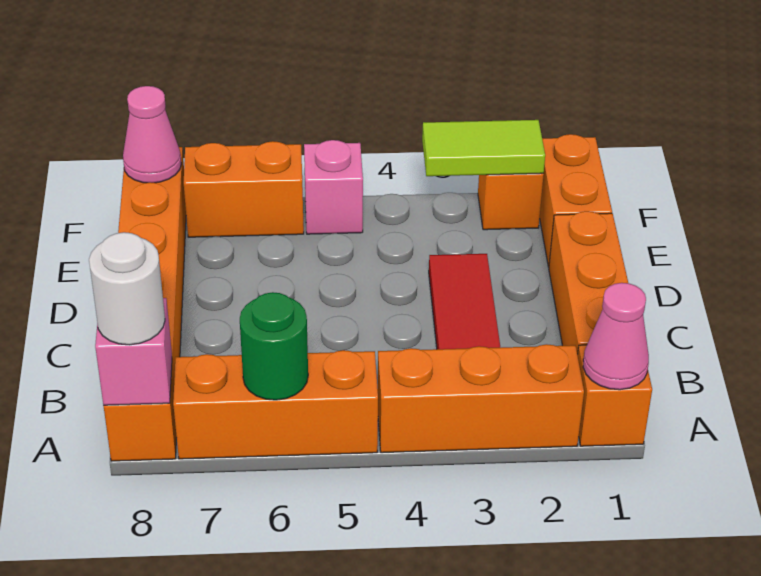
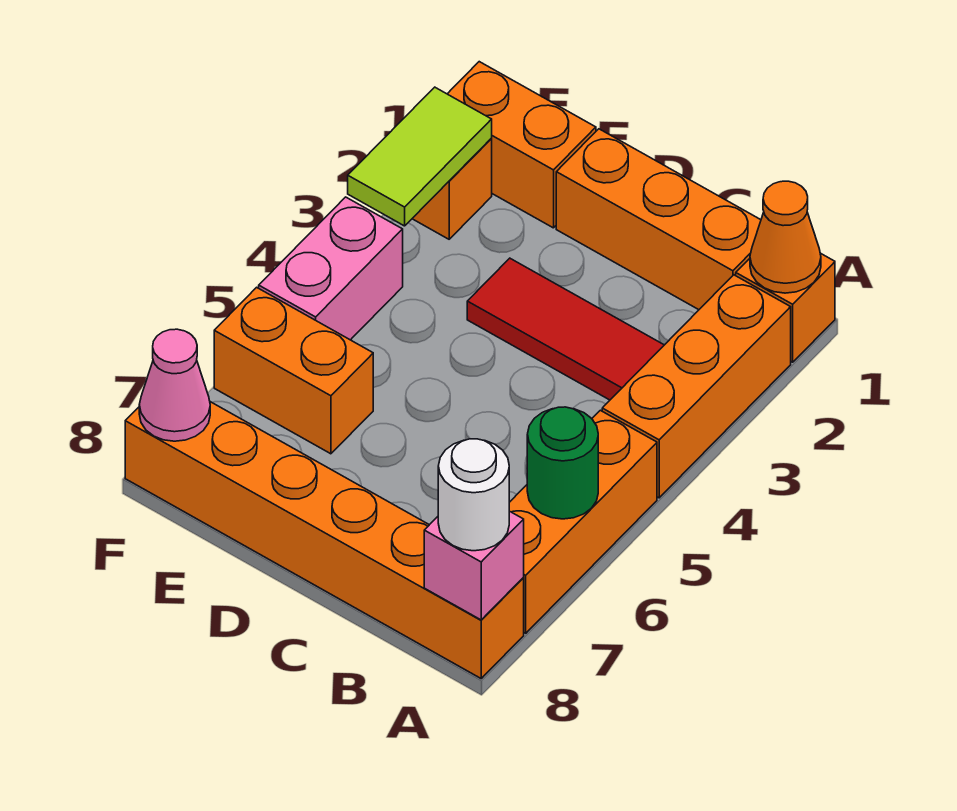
pink 1x1 cone [583,283,649,390] -> orange 1x1 cone [750,181,821,293]
pink 1x1 brick [304,140,363,234] -> pink 1x2 brick [259,197,403,340]
orange 1x2 brick [184,141,304,237] -> orange 1x2 brick turned to [214,287,373,454]

